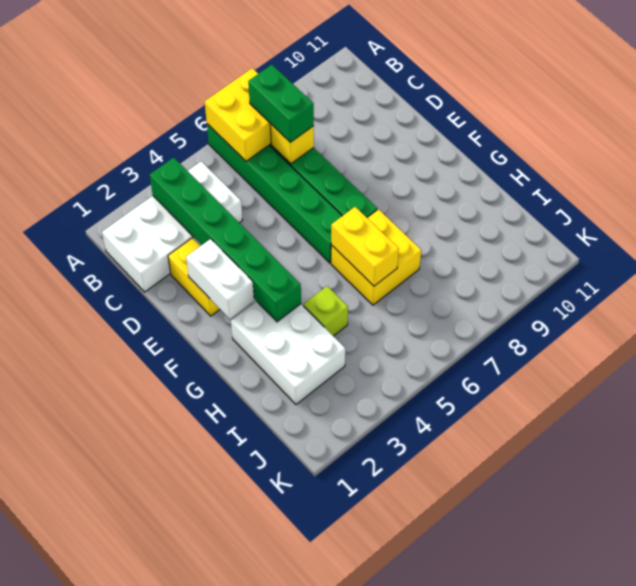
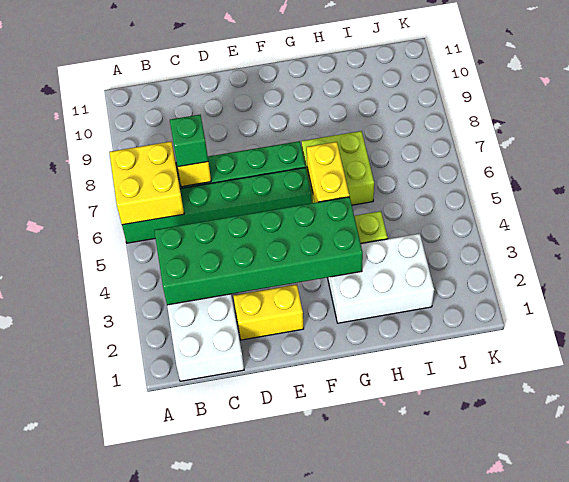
green 1x6 brick [150,158,301,322] -> green 2x6 brick [154,197,363,305]
green 1x2 brick [248,65,314,142] -> green 1x1 brick [170,115,208,167]
white 1x2 brick [186,239,254,319] -> none
yellow 2x2 brick [331,209,421,305] -> lime 2x2 brick [302,131,374,205]
yellow 1x2 brick [331,207,399,286] -> yellow 1x2 brick turned to [307,142,349,203]

